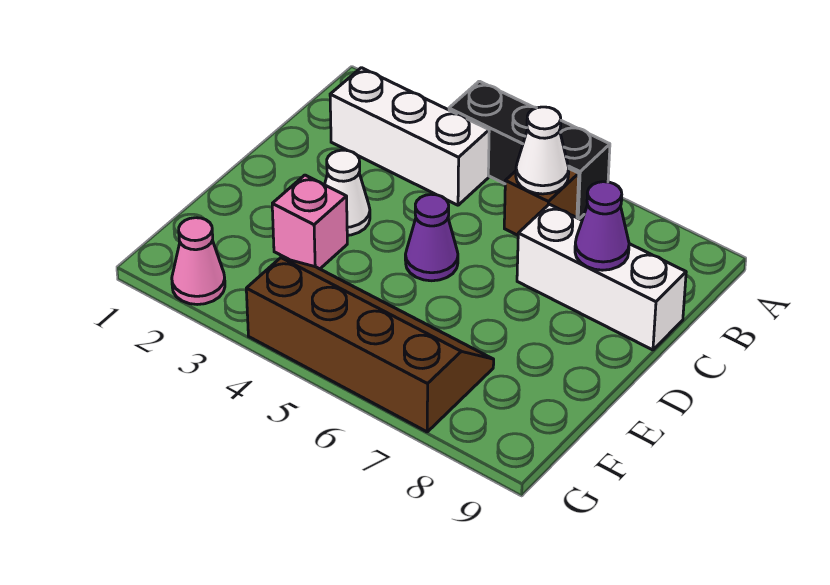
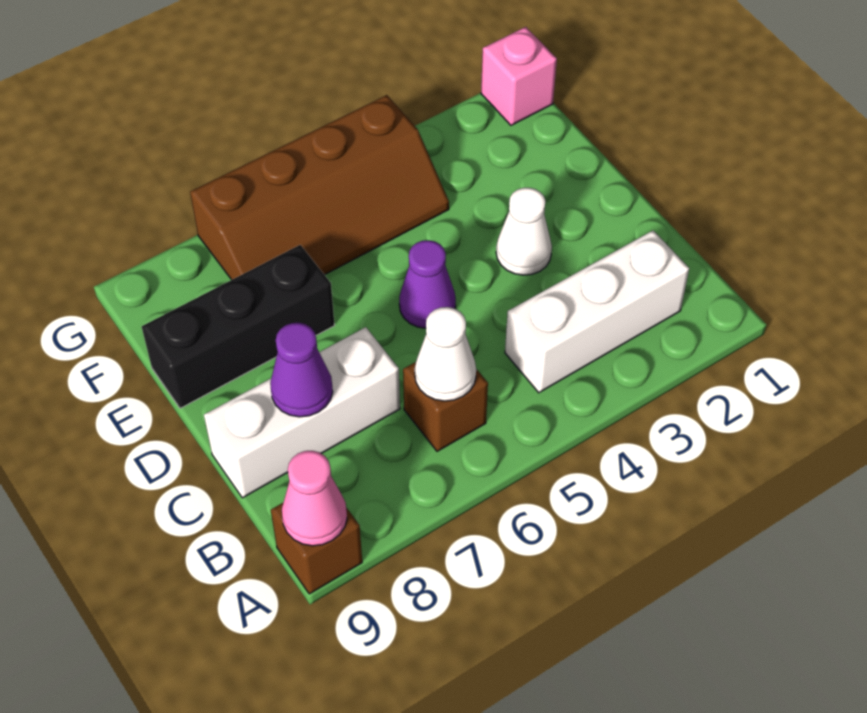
black 1x3 brick [449,81,610,219] -> black 1x3 brick moved to [142,245,334,408]
none -> brown 1x1 brick [271,503,362,594]
pink 1x1 brick [272,175,347,269] -> pink 1x1 brick moved to [481,27,557,125]
pink 1x1 cone [172,218,225,305] -> pink 1x1 cone moved to [282,451,347,546]

